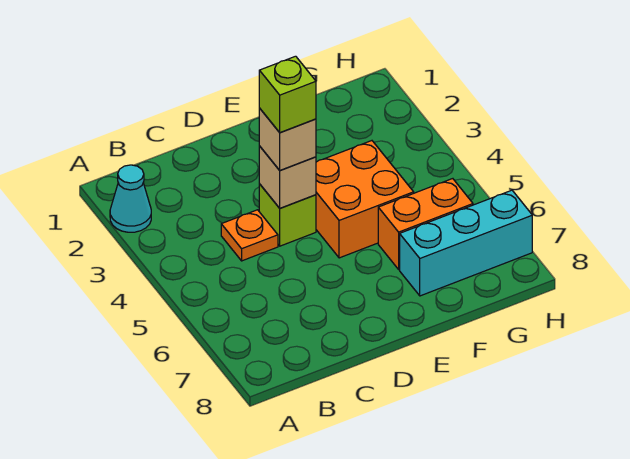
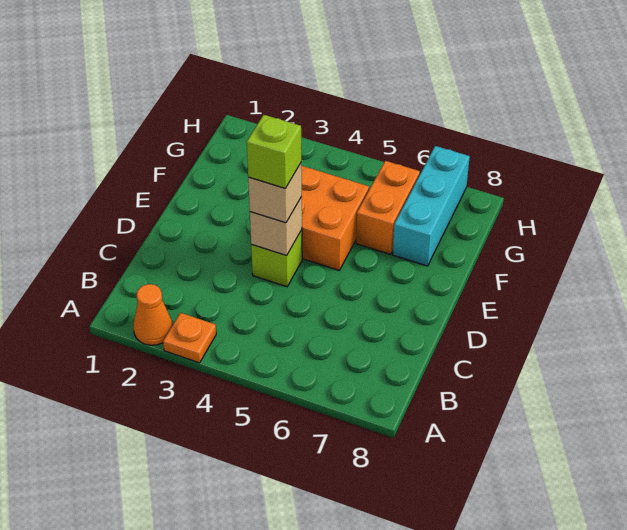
cyan 1x1 cone [110,165,151,232] -> orange 1x1 cone [134,284,172,345]
orange 1x1 plate [221,210,278,261] -> orange 1x1 plate moved to [163,313,216,363]

